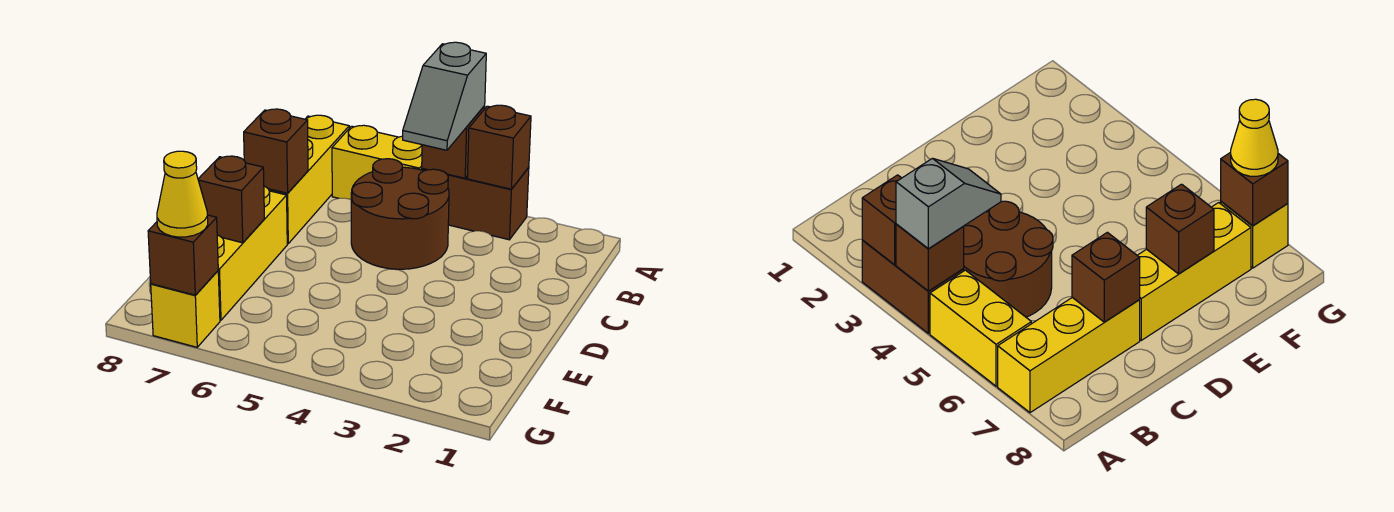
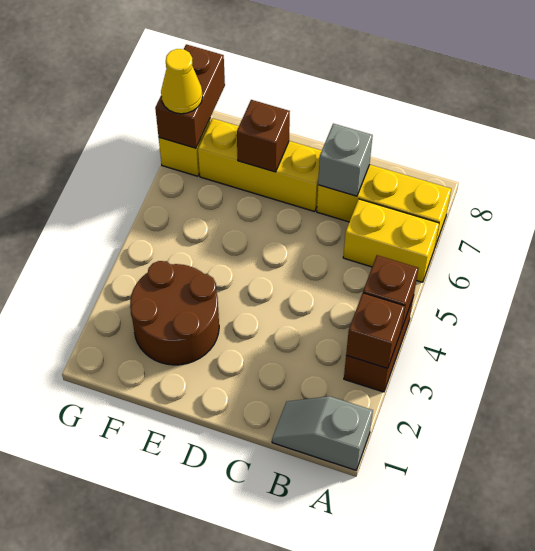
grey 1x2 slope [403,42,486,150] -> grey 1x2 slope moved to [272,396,373,470]
yellow 1x2 brick [332,125,422,200] -> yellow 1x2 brick turned to [343,199,439,282]
brown 2x2 round brick [351,159,449,269] -> brown 2x2 round brick moved to [130,261,219,365]
brown 1x1 brick [244,109,308,193] -> grey 1x1 brick [318,124,373,196]
brown 1x1 brick [148,215,218,295] -> brown 1x2 brick [155,44,225,148]

